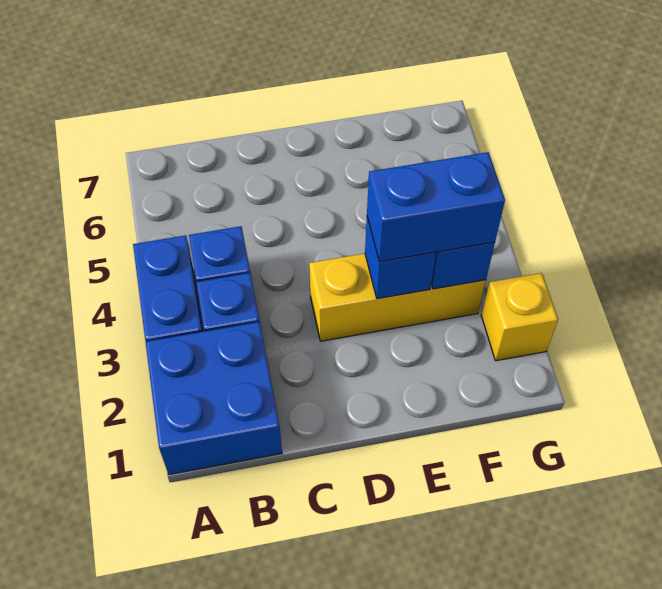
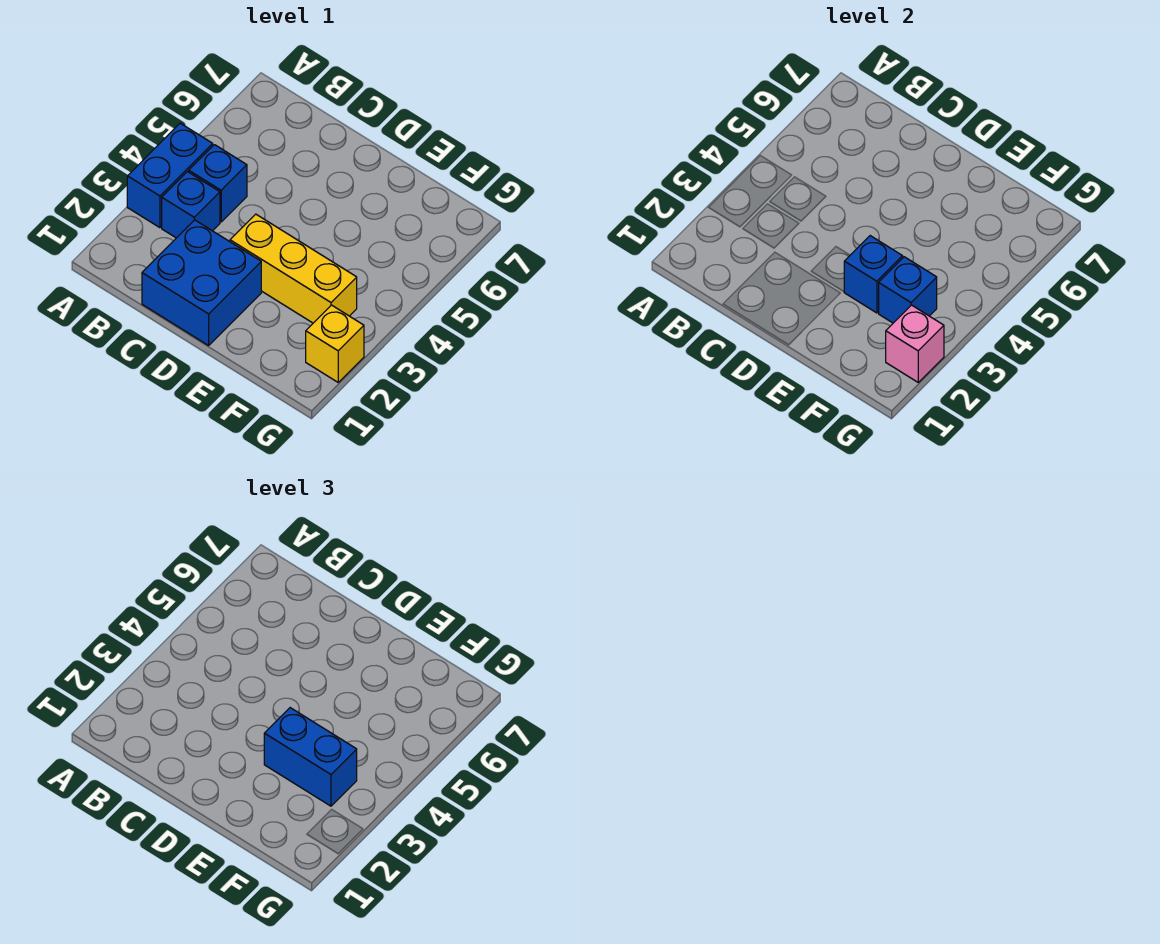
blue 2x2 brick [146,322,282,475] -> blue 2x2 brick moved to [142,220,261,346]
none -> pink 1x1 brick [886,305,944,382]

